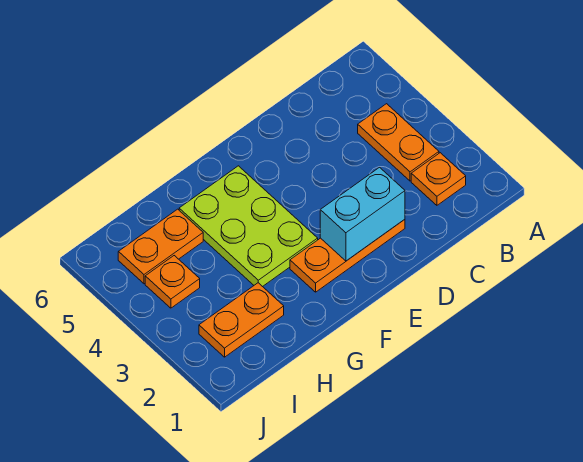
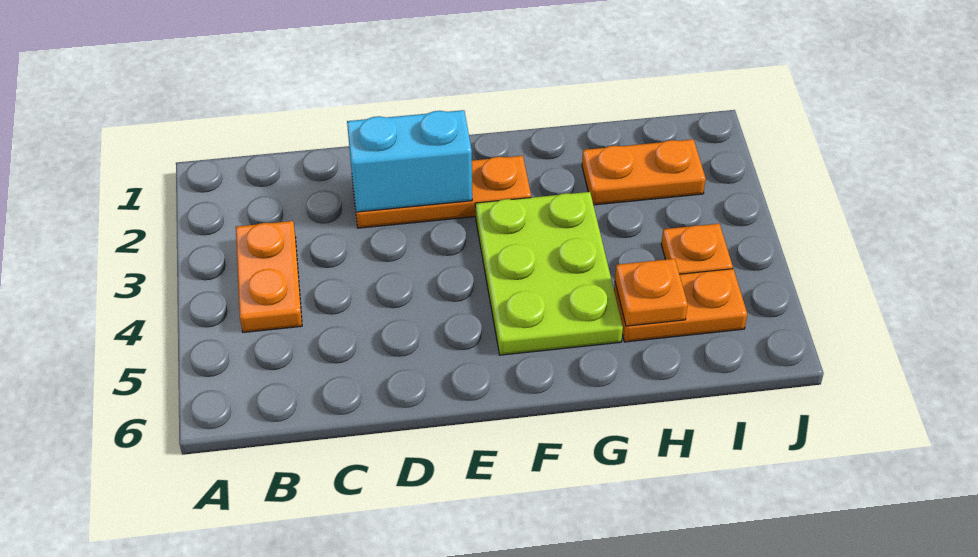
orange 1x1 plate [411,153,466,205] -> orange 1x1 plate moved to [615,259,688,326]

